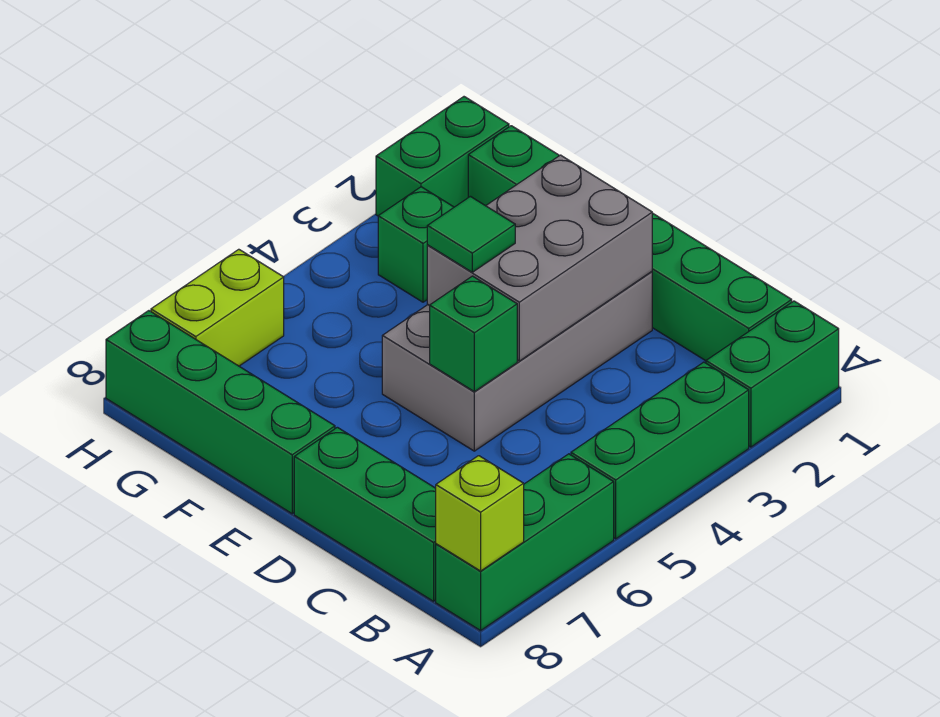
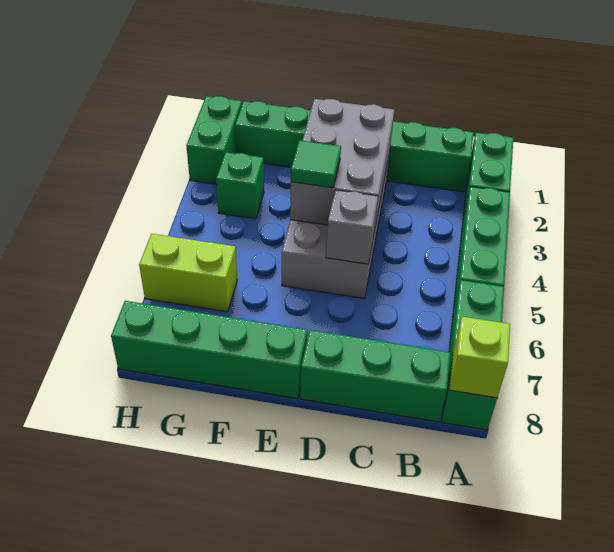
green 1x1 brick [430,276,517,392] -> grey 1x1 brick [326,190,378,264]
lime 1x2 brick [151,249,284,366] -> lime 1x2 brick turned to [139,234,237,312]

